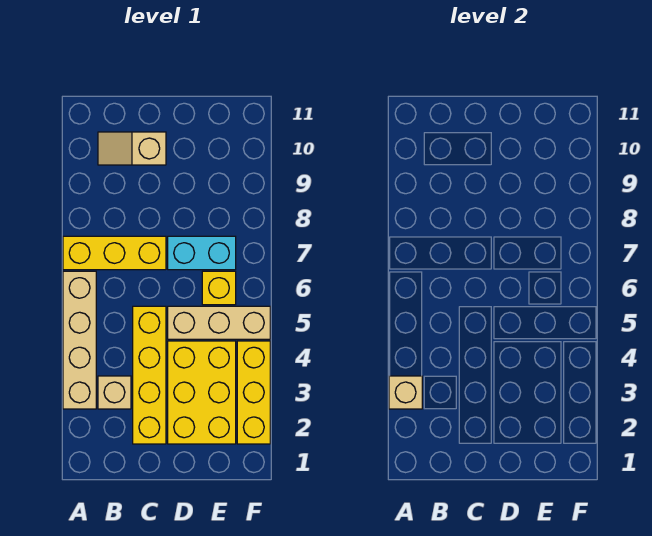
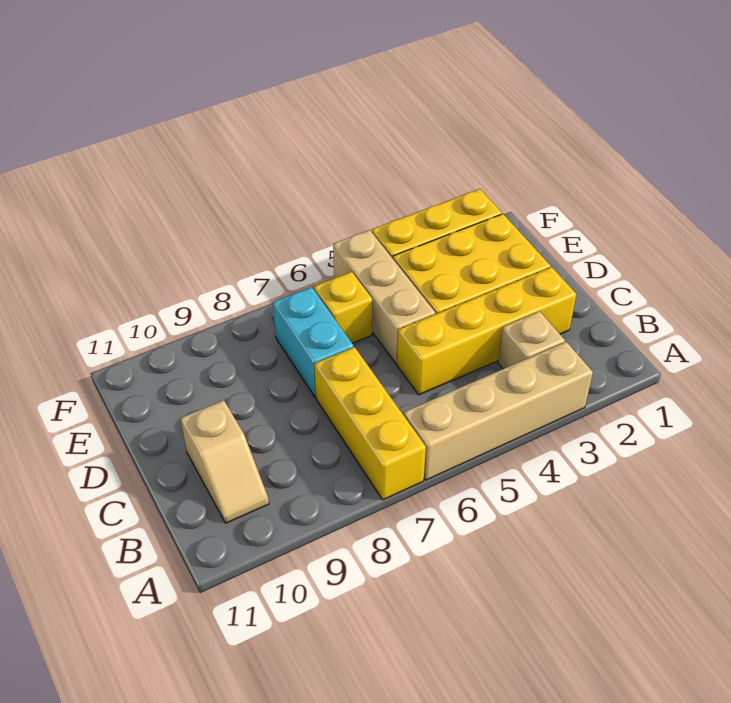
tan 1x1 brick [389,376,422,409] -> none

